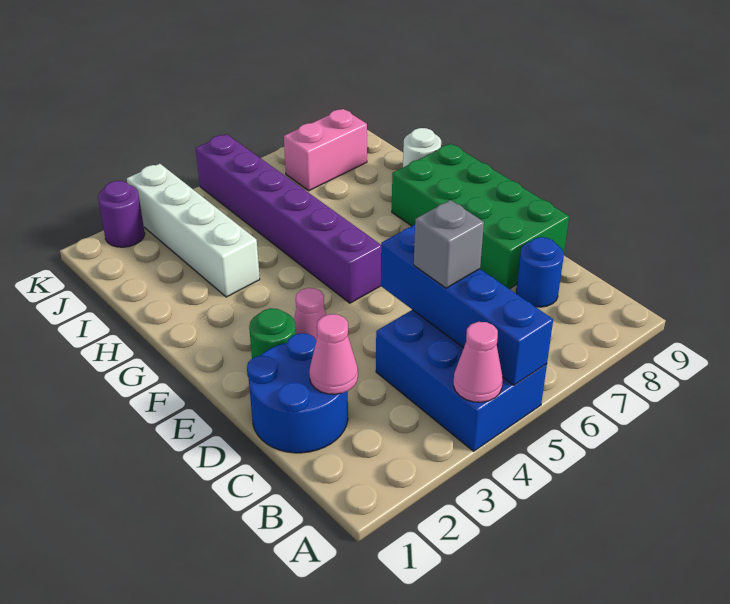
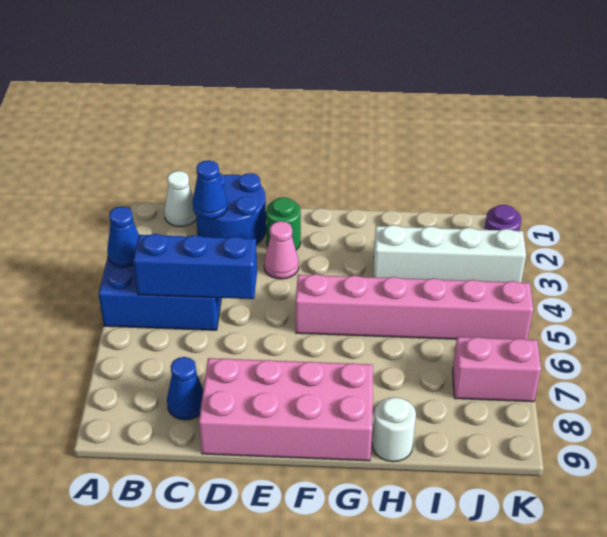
pink 1x1 cone [454,322,503,402] -> blue 1x1 cone [107,206,139,267]
blue 1x4 brick [381,225,553,385] -> blue 1x3 brick [133,234,257,299]
none -> white 1x1 cone [164,171,197,227]
pink 1x1 cone [309,314,358,394] -> blue 1x1 cone [193,160,228,219]
grey 1x1 brick [414,200,484,288] -> none
blue 1x1 round brick [516,237,564,307] -> blue 1x1 cone [167,357,203,420]
green 2x4 brick [392,144,569,289] -> pink 2x4 brick [199,358,373,461]
purple 1x6 brick [196,134,381,303] -> pink 1x6 brick [296,274,533,340]
pink 1x2 brick [284,109,367,191] -> pink 1x2 brick turned to [453,337,541,402]

